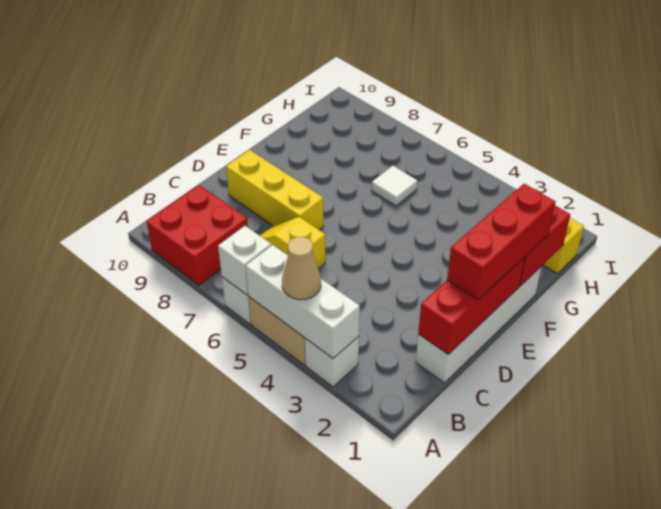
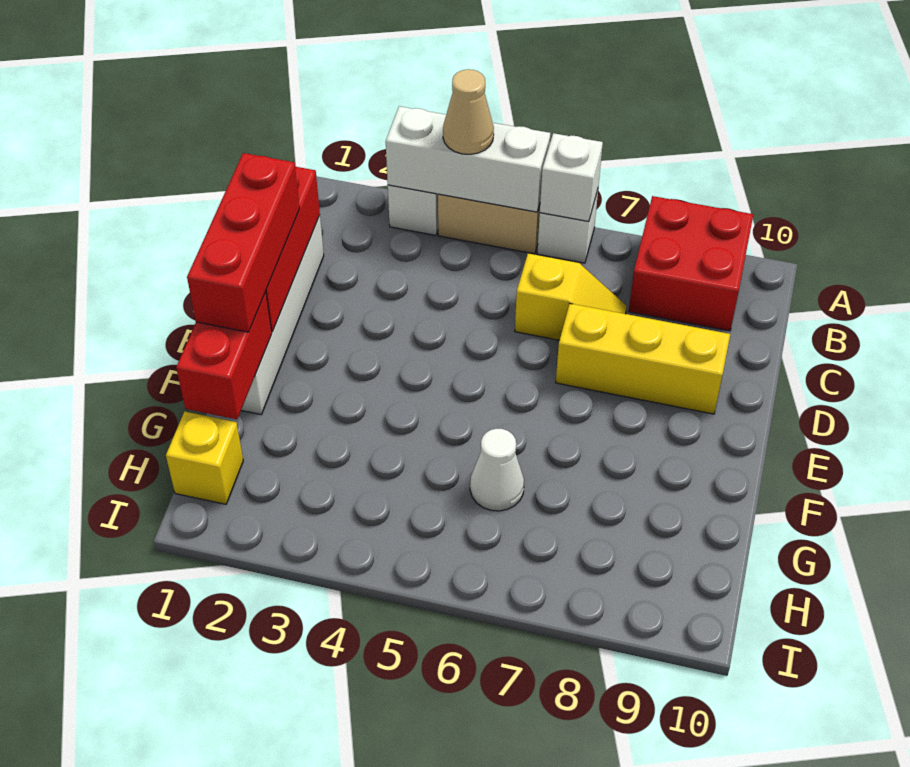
white 1x1 tile [372,166,417,206] -> white 1x1 cone [470,429,524,511]

